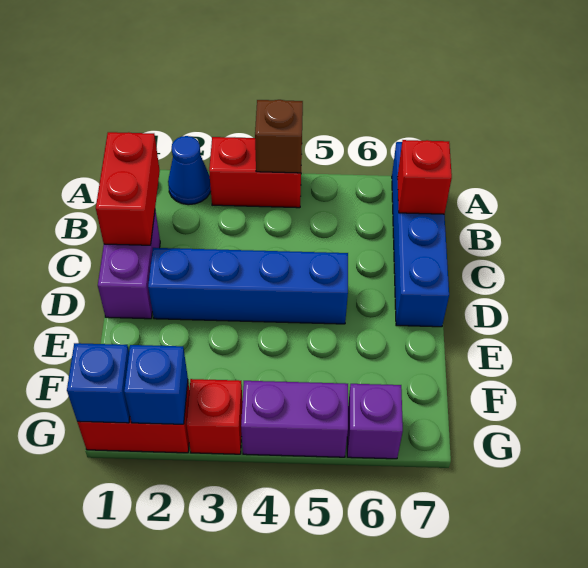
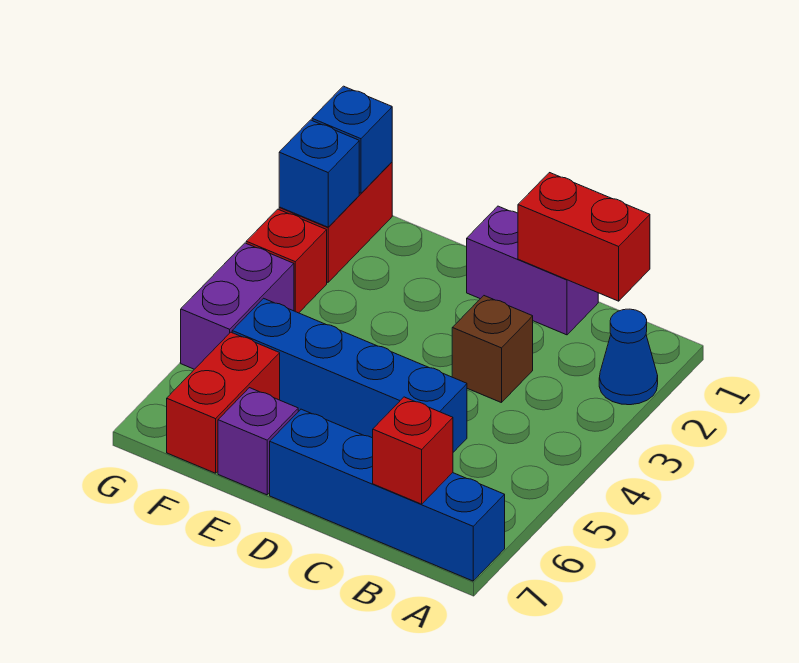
red 1x2 brick [209,137,302,208] -> red 1x2 brick moved to [167,332,280,473]
brown 1x1 brick [255,100,303,173] -> brown 1x1 brick moved to [452,296,533,403]
blue 1x4 brick [148,248,348,324] -> blue 1x4 brick turned to [232,298,467,452]
purple 1x1 brick [347,384,403,459] -> purple 1x1 brick moved to [218,388,298,495]

